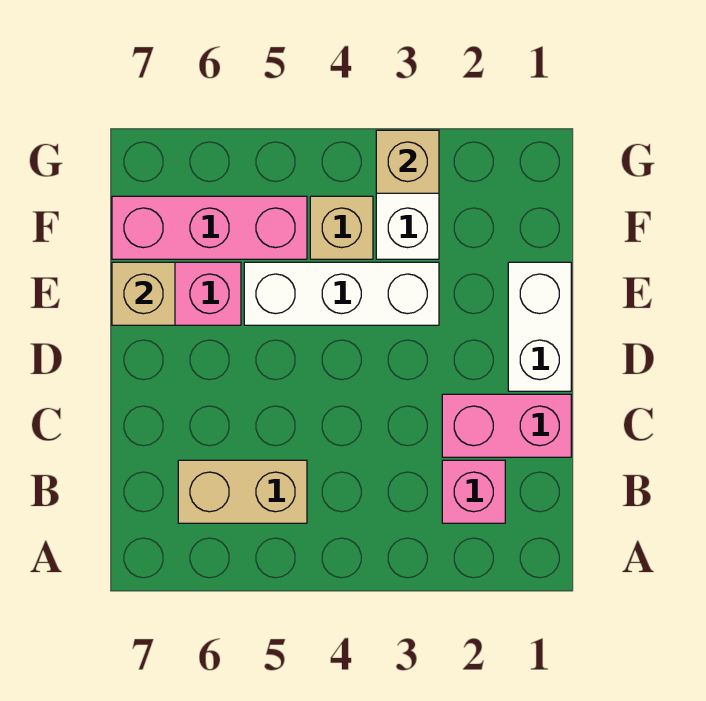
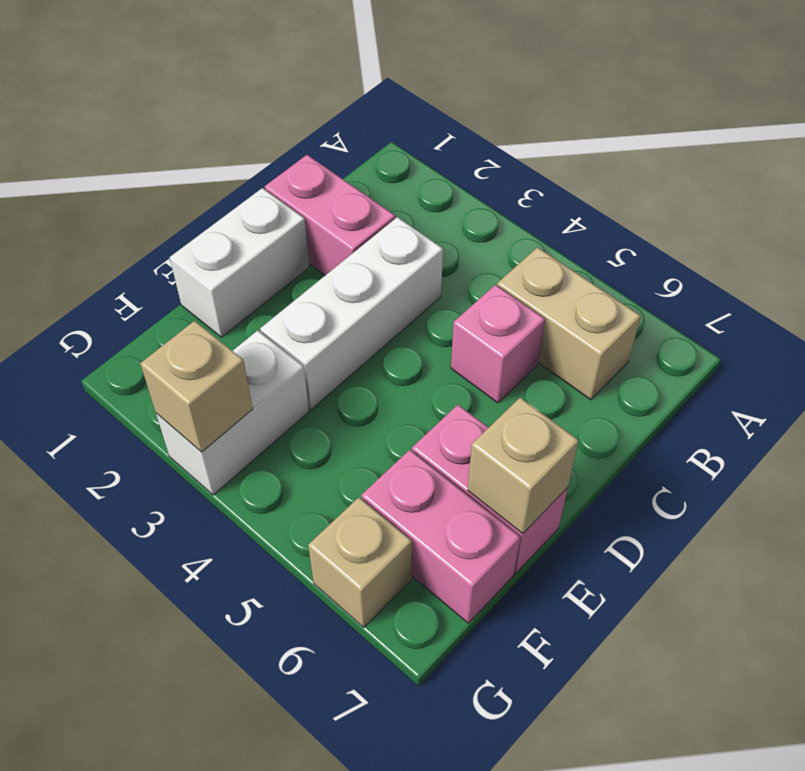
pink 1x1 brick [442,460,505,523] -> pink 1x1 brick moved to [451,285,545,403]
white 1x3 brick [244,262,439,325] -> white 1x3 brick turned to [260,217,443,409]
tan 1x1 brick [310,196,373,259] -> tan 1x1 brick moved to [308,498,412,627]
pink 1x3 brick [112,196,307,259] -> pink 1x2 brick [361,450,520,623]

